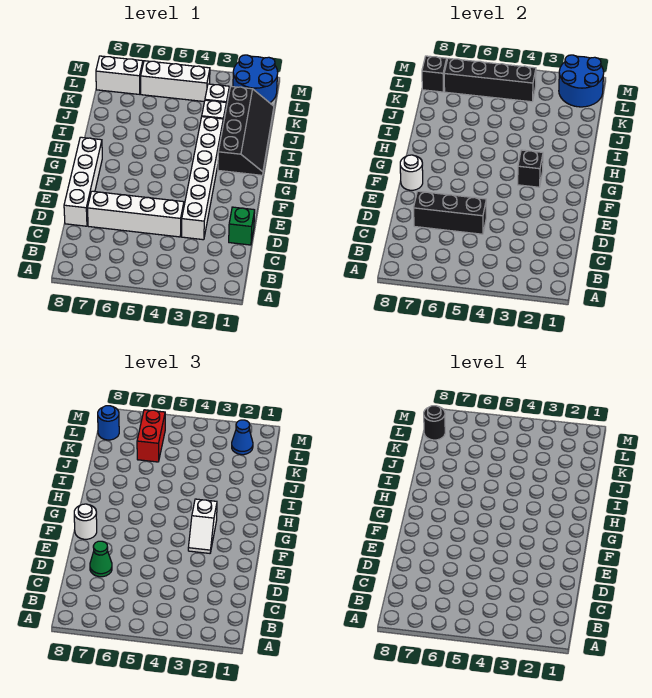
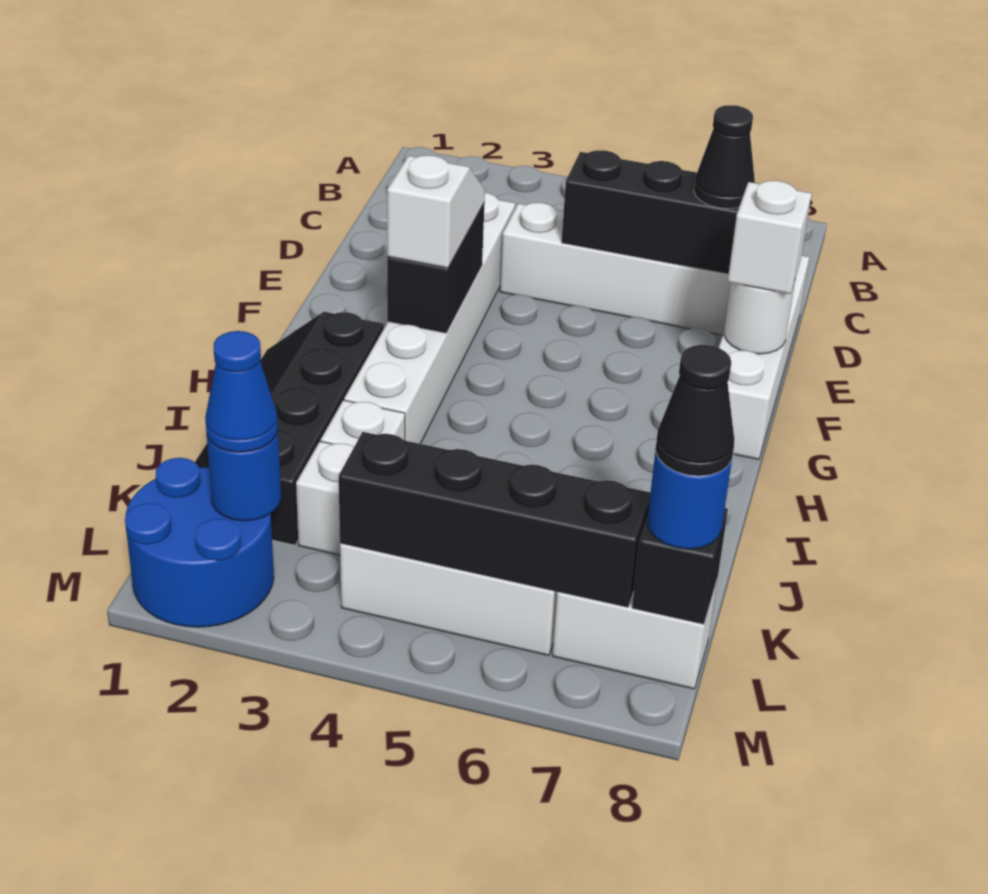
green 1x1 brick [229,207,255,245] -> none
green 1x1 cone [90,541,112,577] -> black 1x1 cone [694,105,755,209]
white 1x1 round brick [74,504,97,539] -> white 1x1 brick [728,181,812,294]
black 1x1 brick [518,150,543,187] -> black 1x2 brick [387,203,485,333]
red 1x2 brick [137,410,165,462] -> none
blue 2x2 round brick [559,55,604,107] -> blue 1x1 round brick [207,432,281,521]
black 1x1 round brick [424,406,445,440] -> black 1x1 cone [656,345,734,476]

